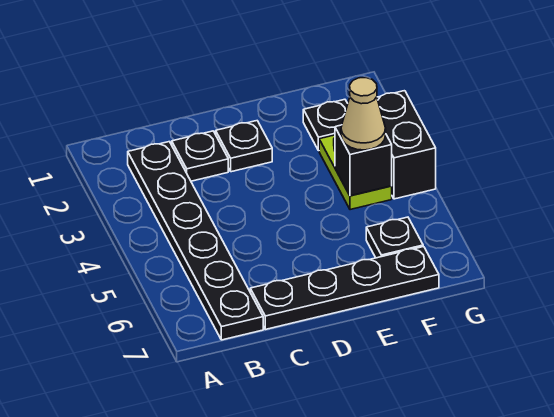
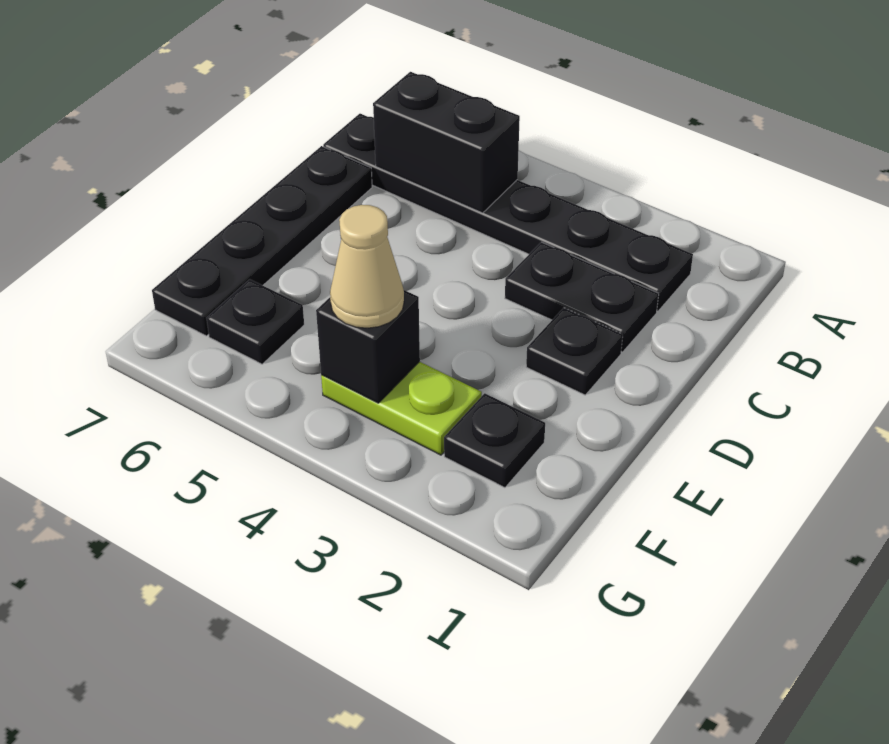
black 1x1 plate [172,131,228,181] -> black 1x2 plate [505,242,659,352]
black 1x2 brick [377,91,436,199] -> black 1x2 brick moved to [373,72,520,213]

